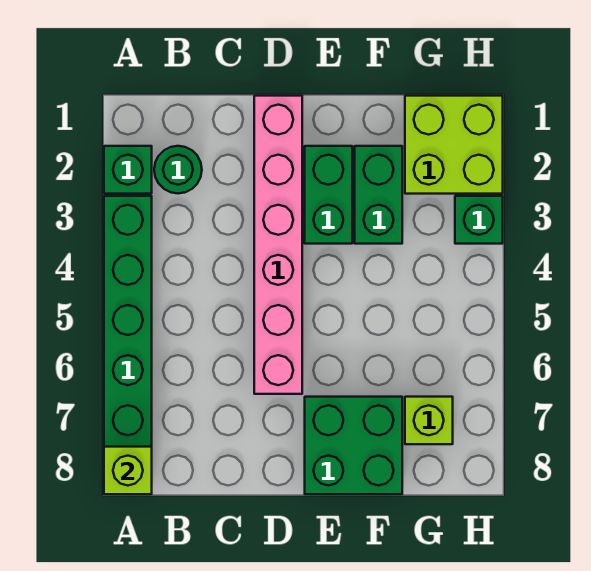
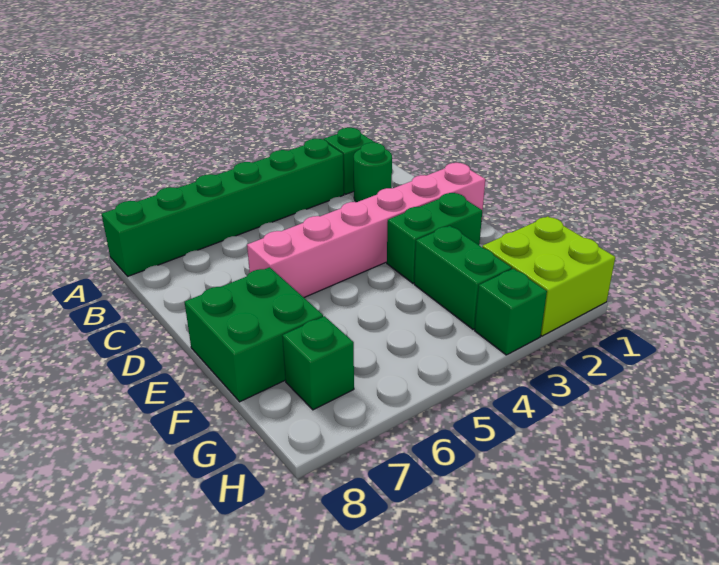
lime 1x1 brick [104,447,152,494] -> none
green 1x2 brick [355,146,402,244] -> green 1x2 brick turned to [414,226,512,329]
lime 1x1 brick [405,397,453,444] -> green 1x1 brick [282,316,354,410]

